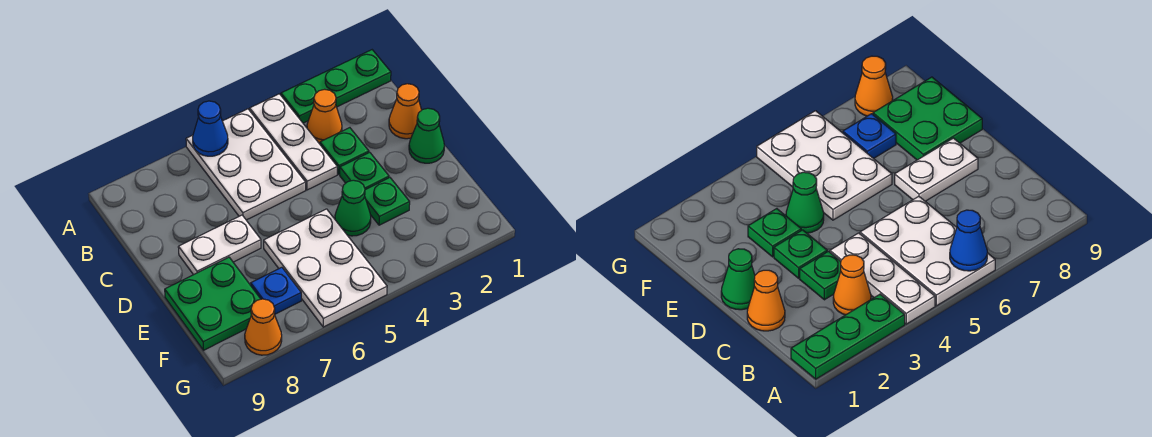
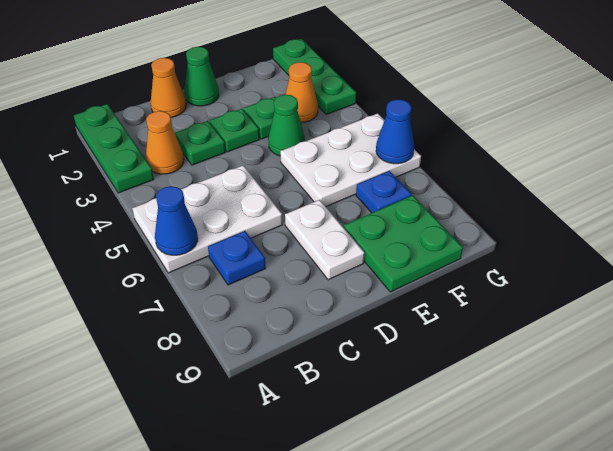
white 1x3 plate [250,94,337,190] -> none
none -> blue 1x1 plate [208,231,266,285]
none -> green 1x3 plate [273,39,356,115]
none -> blue 1x1 cone [376,99,414,164]
orange 1x1 cone [245,299,282,355] -> orange 1x1 cone moved to [286,62,318,122]

